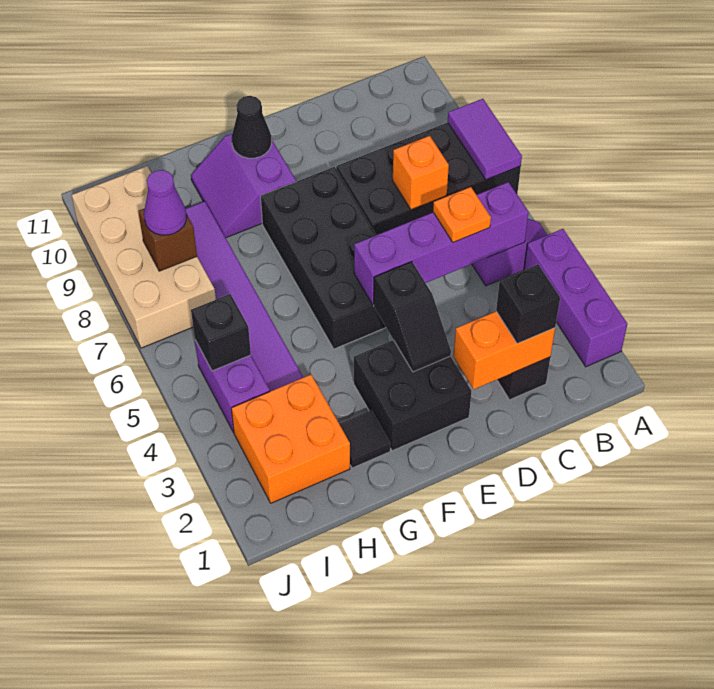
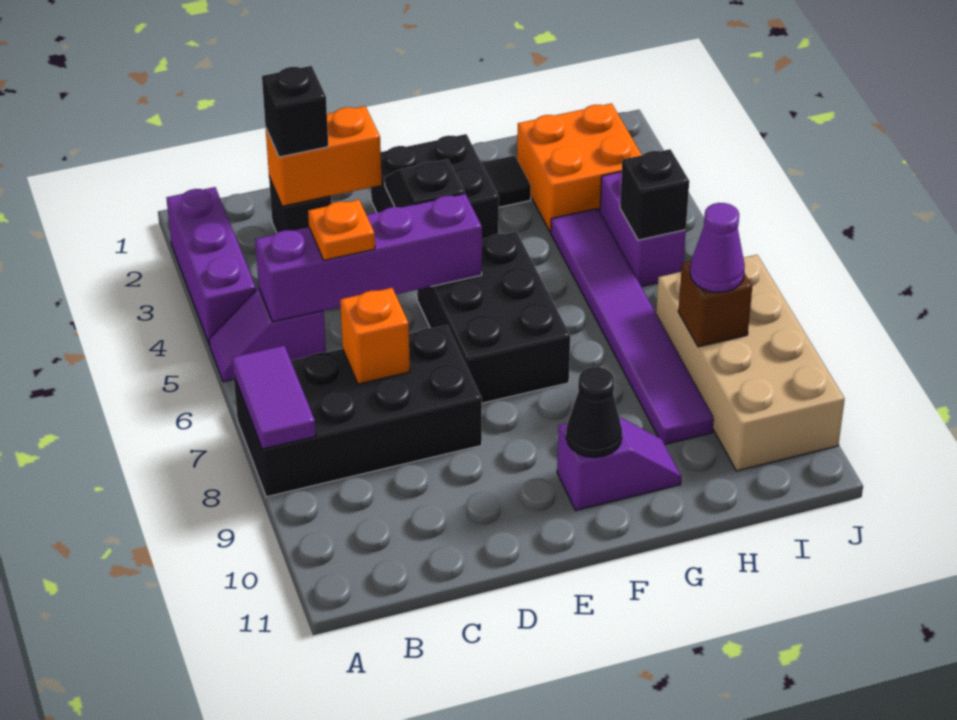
black 2x4 brick [260,167,386,349] -> black 2x3 brick [417,232,570,403]
purple 2x2 slope [191,134,296,238] -> purple 1x2 slope [557,417,681,510]

